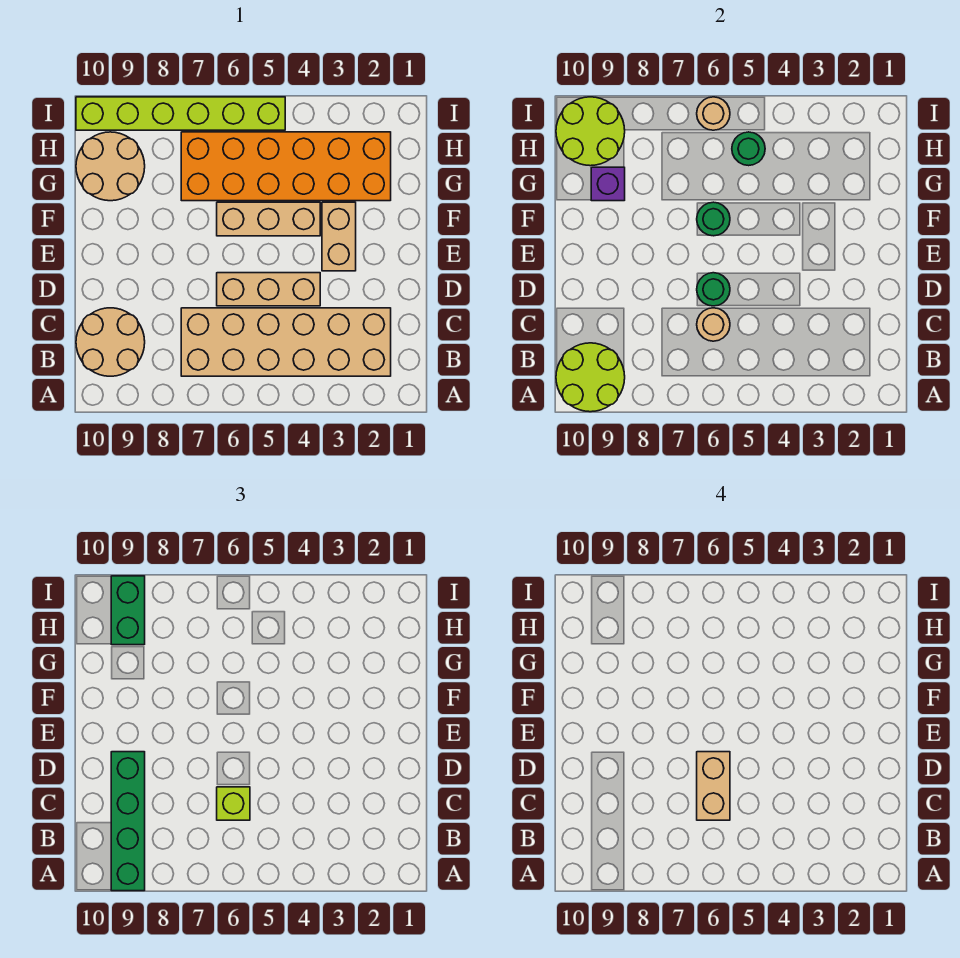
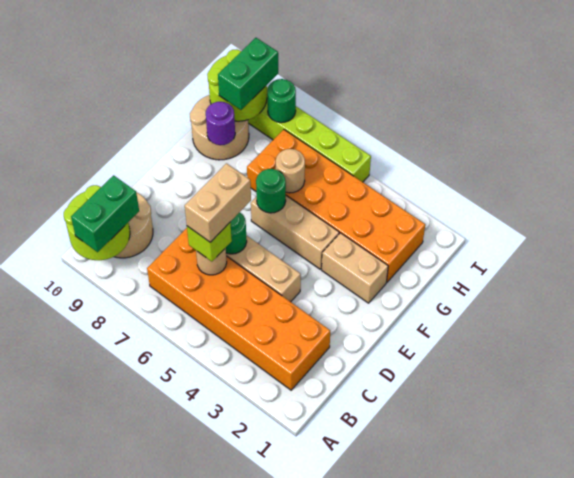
green 1x4 brick [111,752,145,891] -> green 1x2 brick [71,175,139,252]
tan 2x6 brick [181,308,391,376] -> orange 2x6 brick [147,228,330,390]
tan 1x2 brick [322,202,356,271] -> tan 1x2 brick turned to [322,233,388,303]
purple 1x1 brick [591,167,625,201] -> purple 1x1 round brick [206,102,235,145]
green 1x1 round brick [732,132,765,166] -> green 1x1 round brick moved to [267,79,296,123]
tan 1x1 round brick [697,97,730,130] -> tan 1x1 round brick moved to [276,149,305,193]

